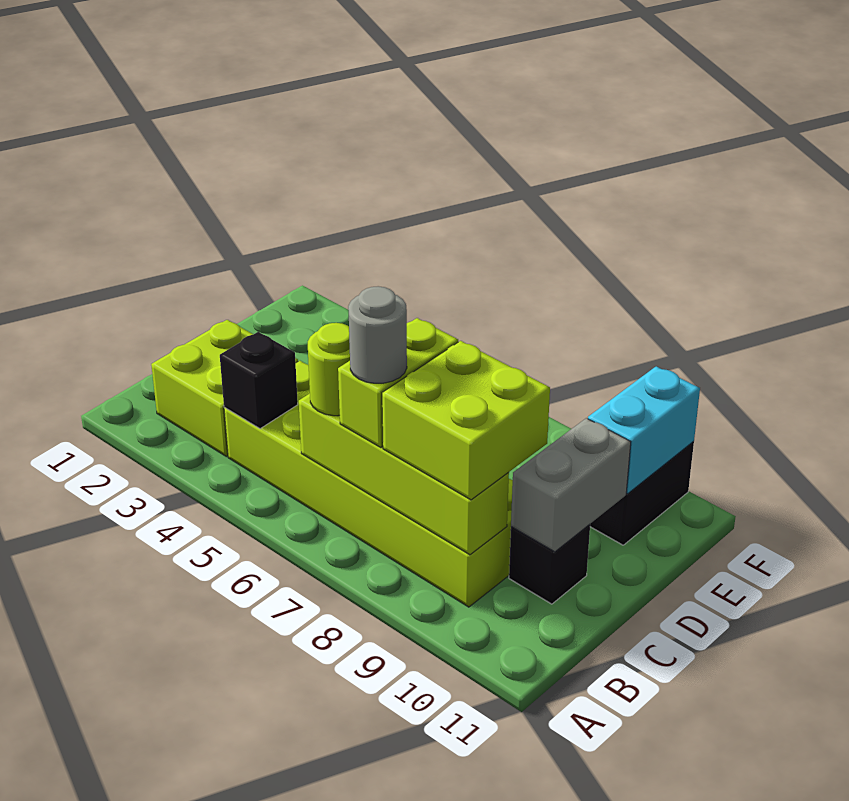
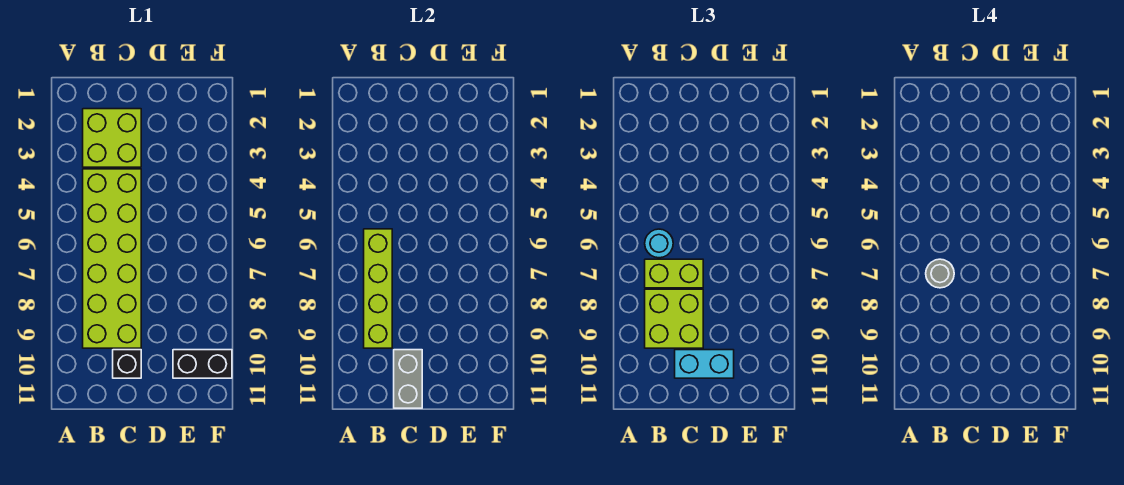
black 1x1 brick [220,332,298,429] -> none
lime 1x1 round brick [308,323,350,416] -> cyan 1x1 round brick [645,229,673,258]
grey 1x2 brick [511,418,631,552] -> grey 1x2 brick turned to [394,350,422,408]
cyan 1x2 brick [588,366,700,494] -> cyan 1x2 brick moved to [675,350,734,378]

